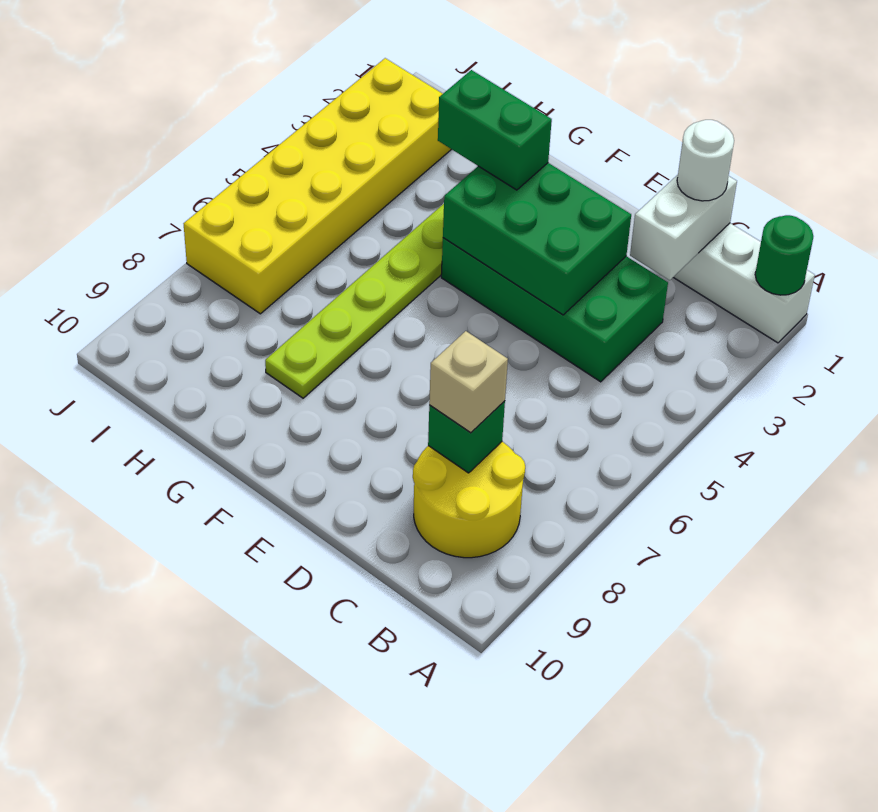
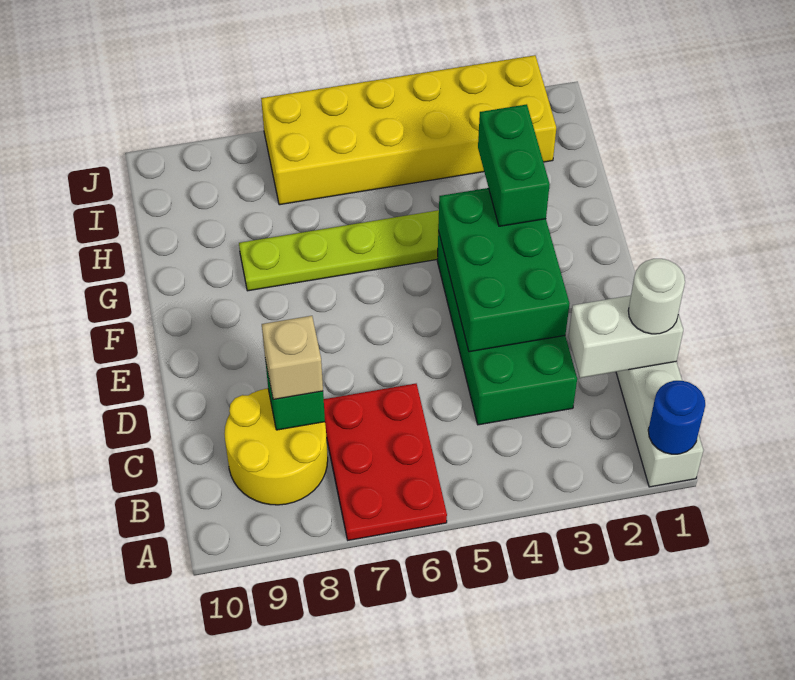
green 1x1 round brick [755,215,813,295] -> blue 1x1 round brick [648,381,705,454]
none -> red 2x3 plate [324,384,447,540]

